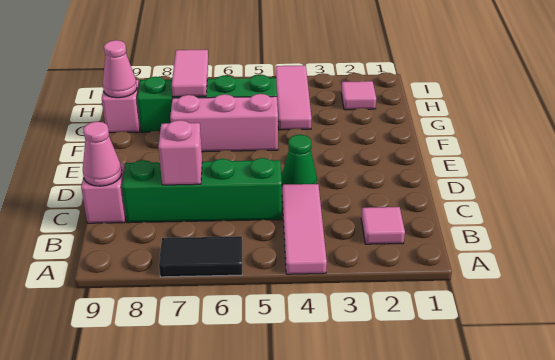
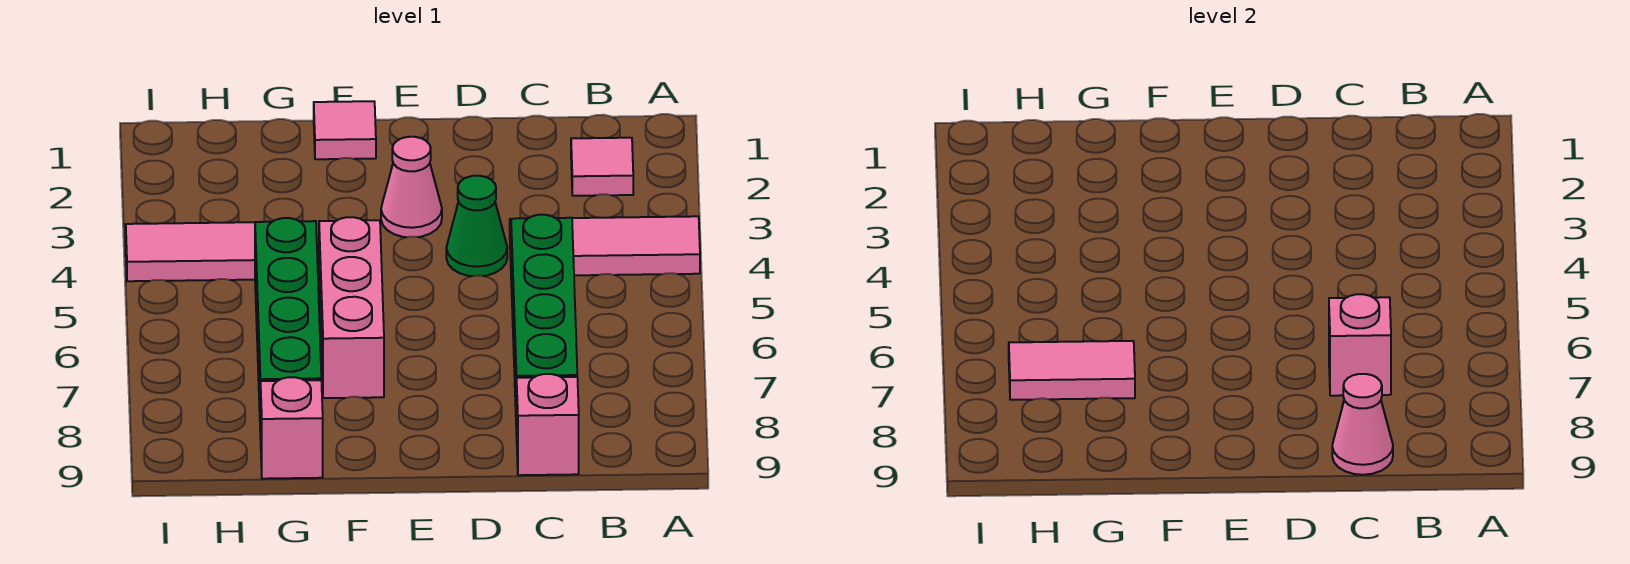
black 1x2 tile [159,236,242,277] -> none
pink 1x1 cone [103,40,137,98] -> pink 1x1 cone moved to [381,137,442,237]
pink 1x1 tile [341,81,376,110] -> pink 1x1 tile moved to [314,101,376,159]

